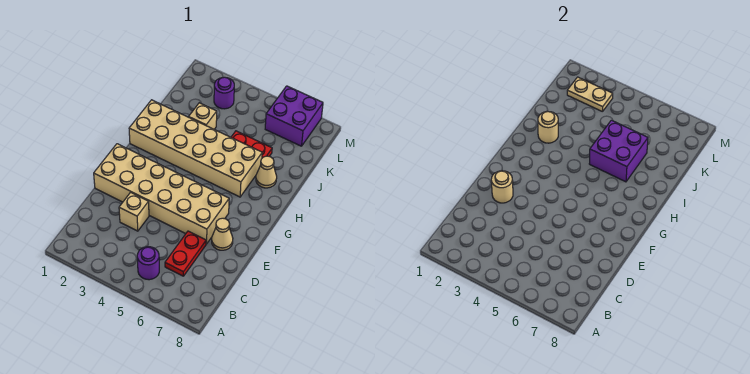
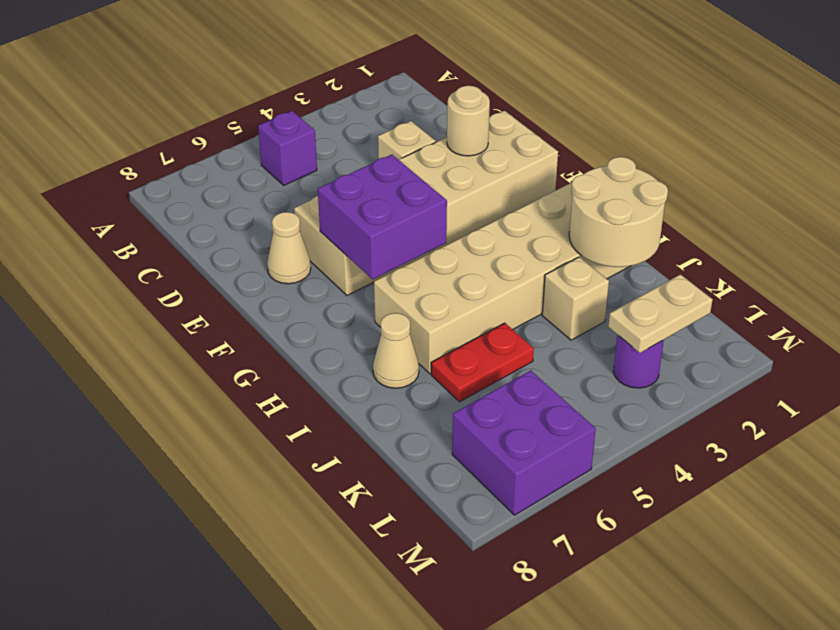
purple 1x1 round brick [137,247,159,280] -> purple 1x1 brick [258,111,317,185]
red 1x2 plate [165,231,206,276] -> none
tan 1x1 round brick [538,111,558,143] -> tan 2x2 round brick [569,157,668,267]
purple 2x2 brick [589,120,648,182] -> purple 2x2 brick moved to [318,155,447,279]

